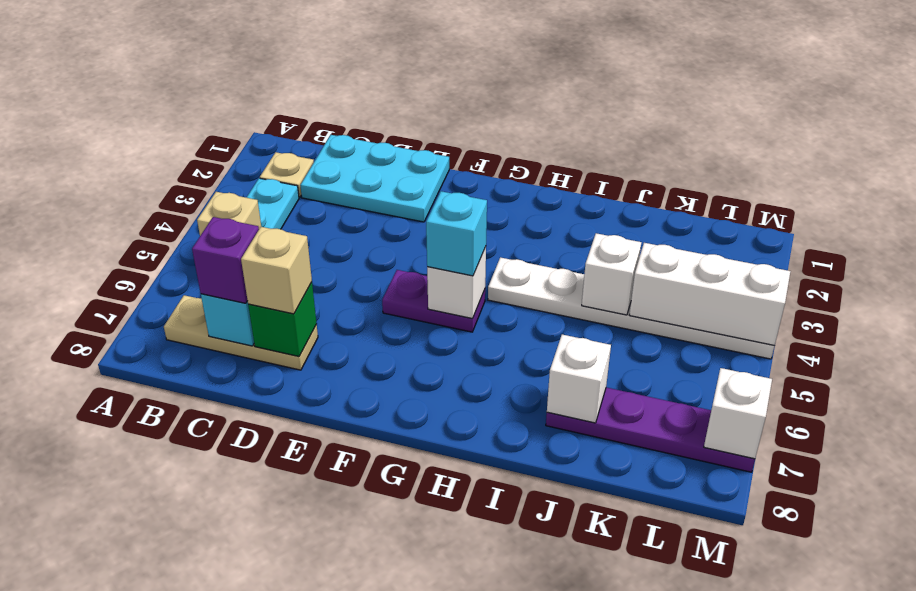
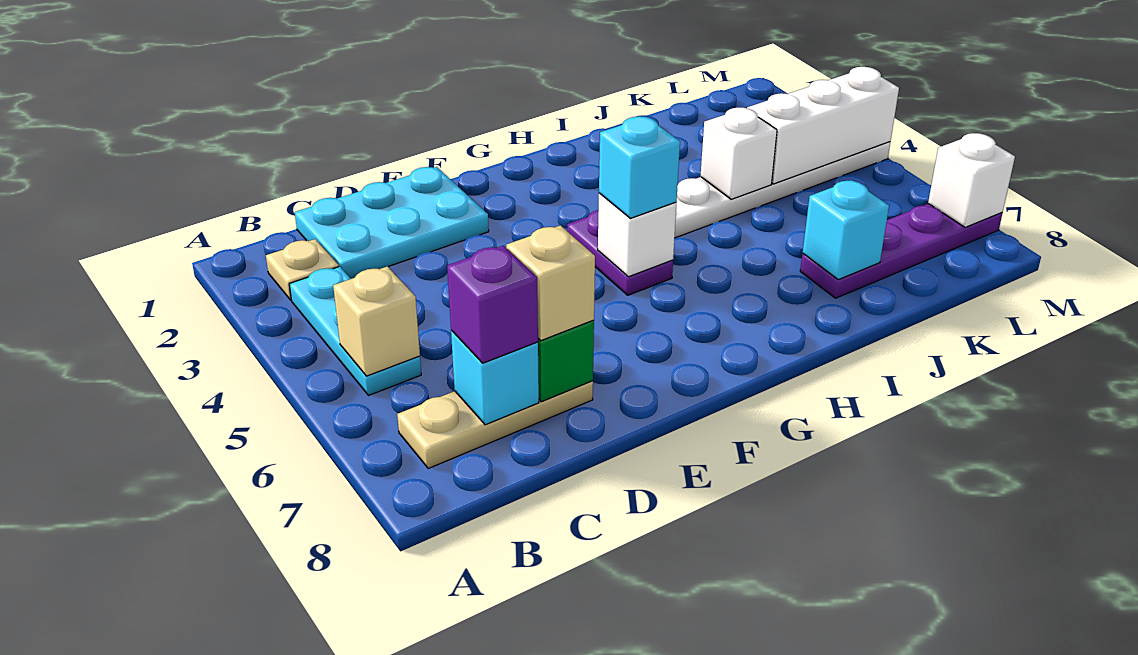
purple 1x2 plate [382,270,485,332] -> purple 1x2 plate turned to [567,210,673,295]
white 1x1 brick [547,334,611,423] -> cyan 1x1 brick [803,180,889,280]

